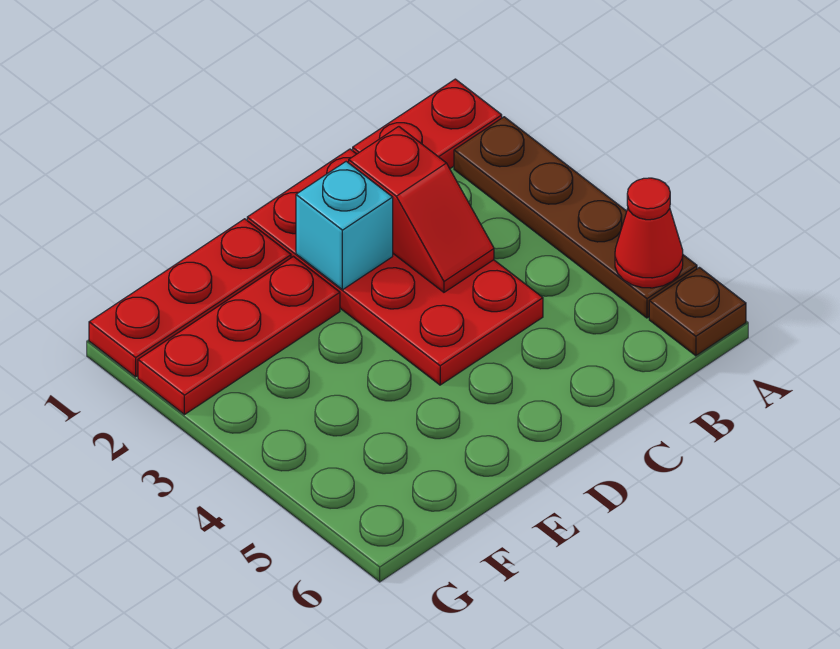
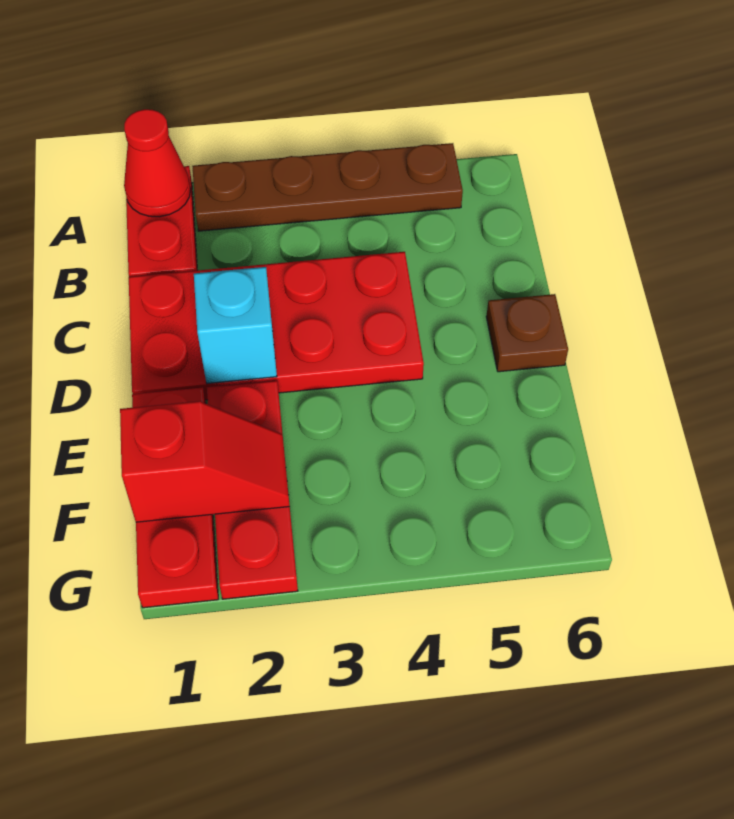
red 1x1 cone [615,178,683,288] -> red 1x1 cone moved to [124,109,191,217]
brown 1x1 plate [649,268,746,356] -> brown 1x1 plate moved to [486,294,568,372]
red 1x2 slope [349,127,494,292] -> red 1x2 slope moved to [120,401,290,522]

